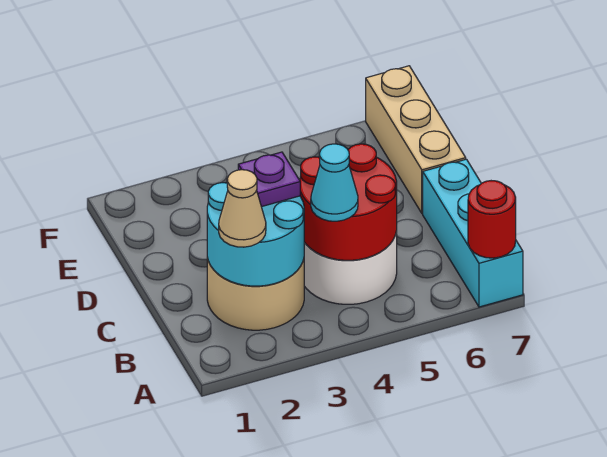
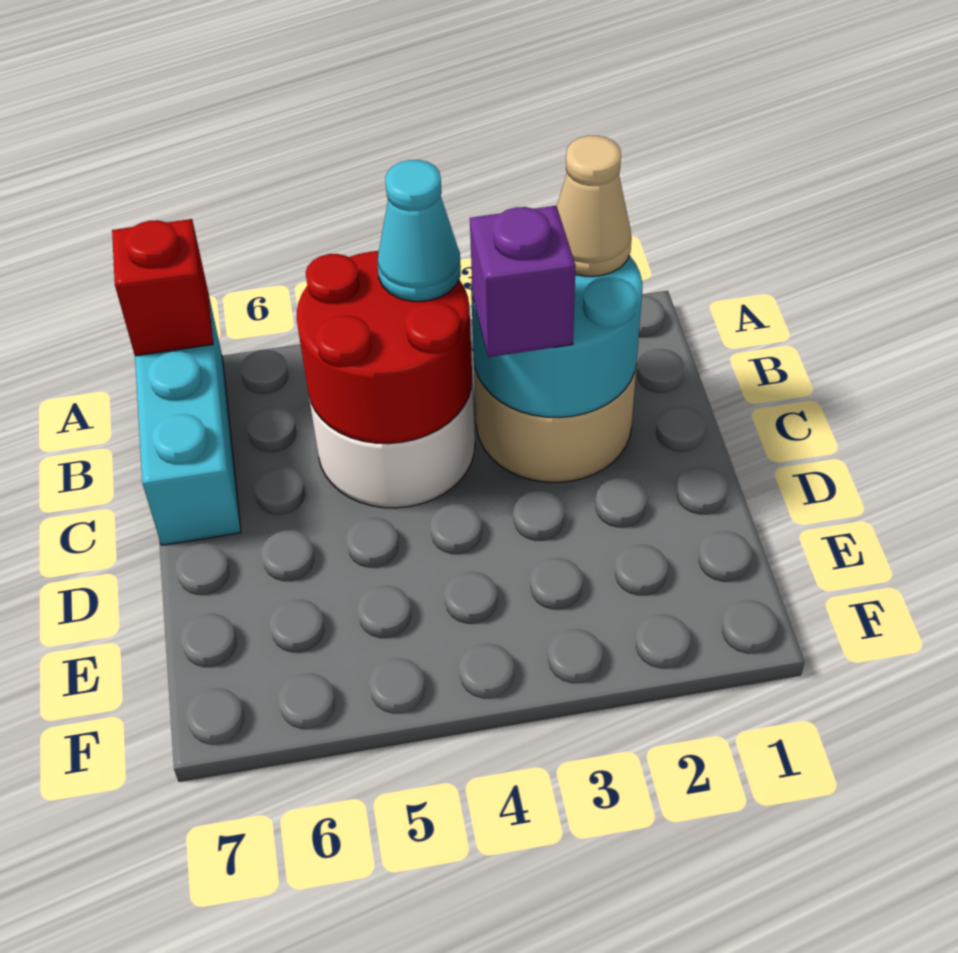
red 1x1 round brick [468,181,516,258] -> red 1x1 brick [112,219,213,356]
purple 1x1 plate [238,152,300,207] -> purple 1x1 brick [470,206,576,357]
tan 1x3 brick [366,66,466,213] -> none

